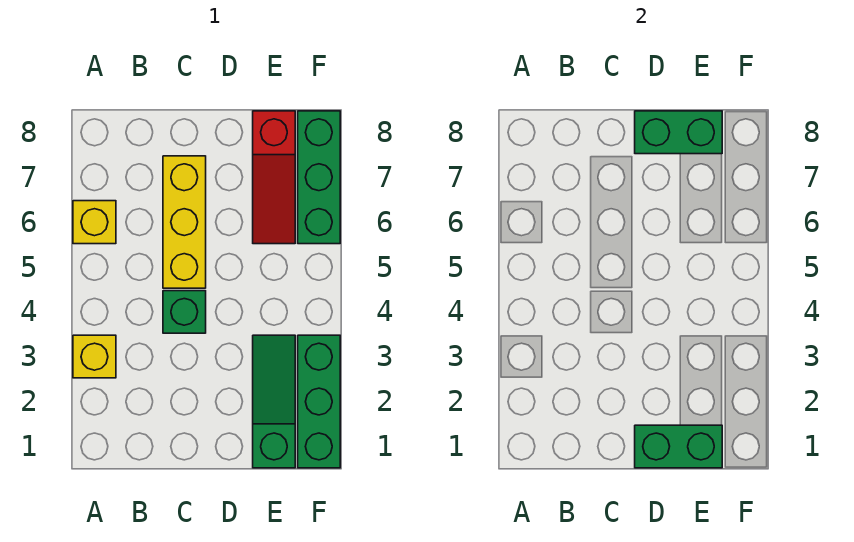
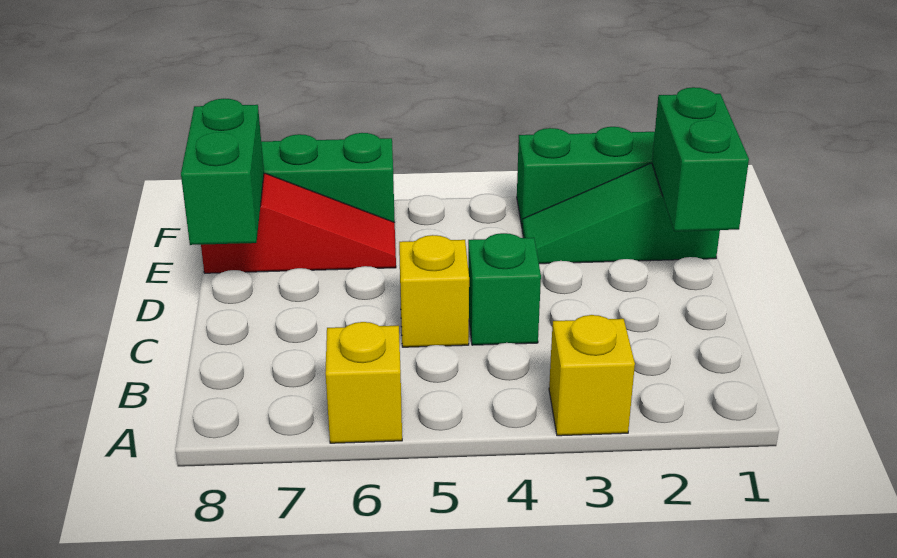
yellow 1x3 brick [163,156,206,288] -> yellow 1x1 brick [399,235,469,347]

